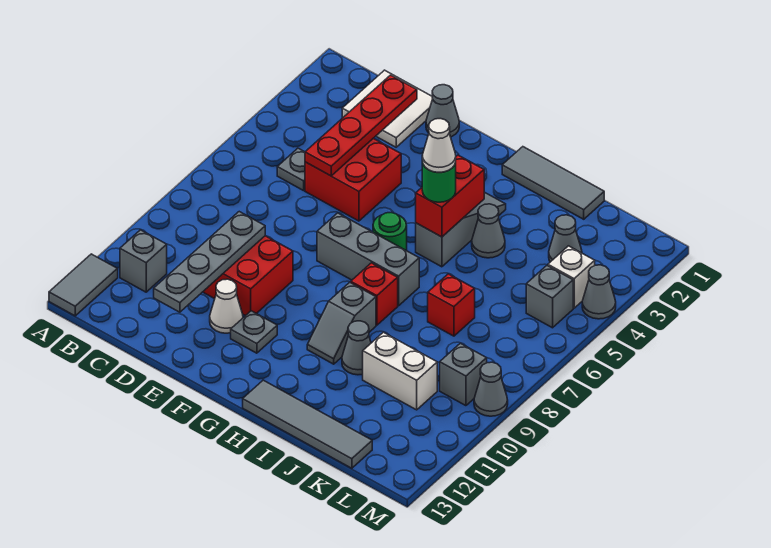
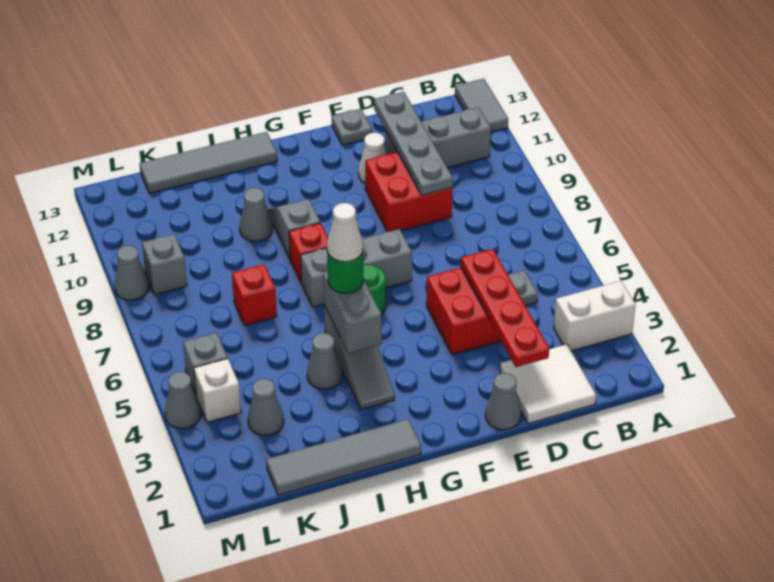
grey 1x1 brick [120,230,167,292] -> grey 1x3 brick [386,107,491,168]
grey 1x1 plate [231,311,277,353] -> grey 1x1 plate moved to [332,109,372,145]
grey 1x3 tile [502,147,604,219] -> grey 1x4 tile [266,419,421,495]
red 1x2 brick [416,155,484,237] -> grey 1x2 brick [323,272,382,353]
white 1x2 brick [363,332,437,410] -> white 1x2 brick moved to [554,281,636,351]

